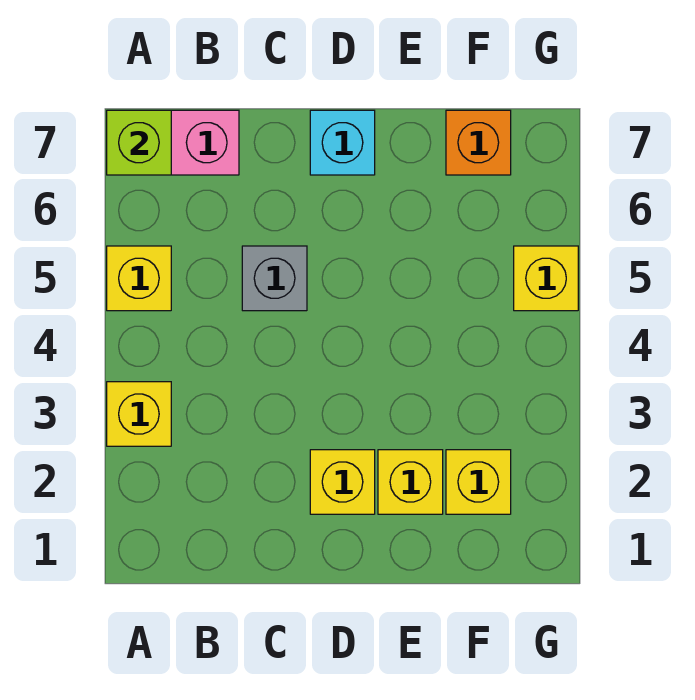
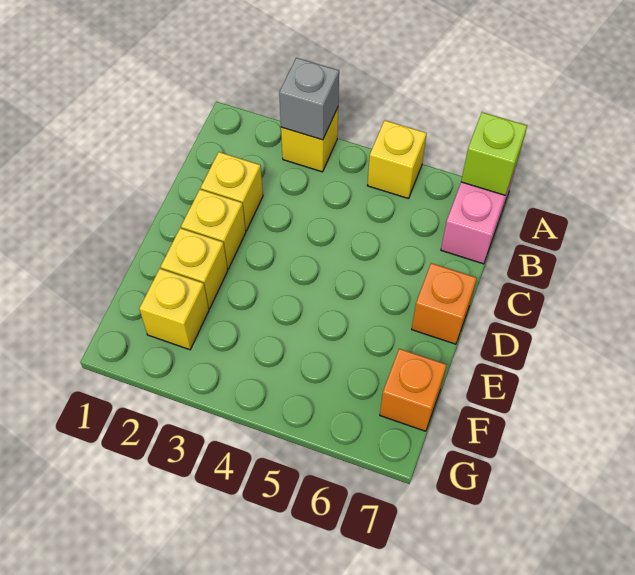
grey 1x1 brick [242,246,307,311] -> grey 1x1 brick moved to [279,58,339,140]
cyan 1x1 brick [310,110,375,175] -> orange 1x1 brick [412,263,477,344]
yellow 1x1 brick [514,246,578,311] -> yellow 1x1 brick moved to [201,152,263,231]

